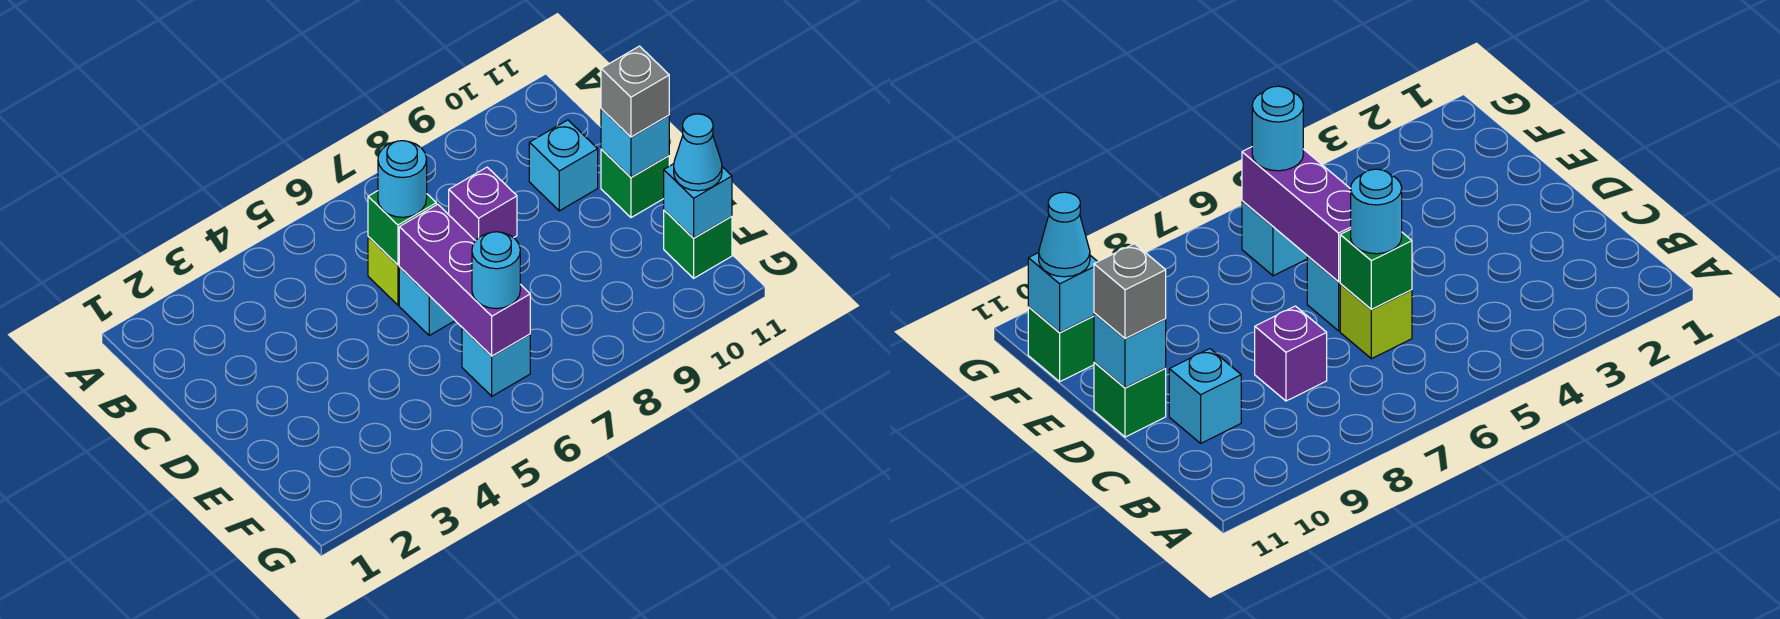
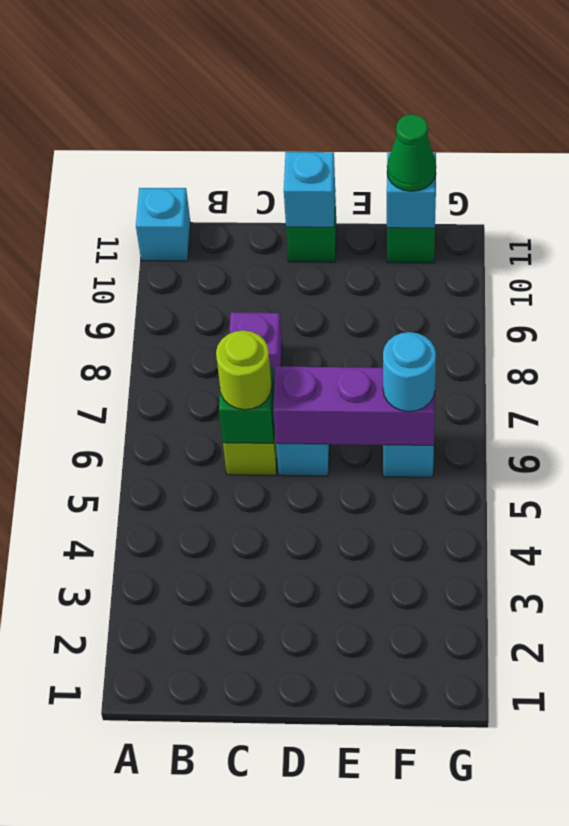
cyan 1x1 round brick [378,141,427,217] -> lime 1x1 round brick [216,330,272,410]
cyan 1x1 brick [529,120,598,211] -> cyan 1x1 brick moved to [136,188,191,261]
grey 1x1 brick [601,46,669,137] -> none
cyan 1x1 cone [674,114,722,191] -> green 1x1 cone [387,114,436,191]

